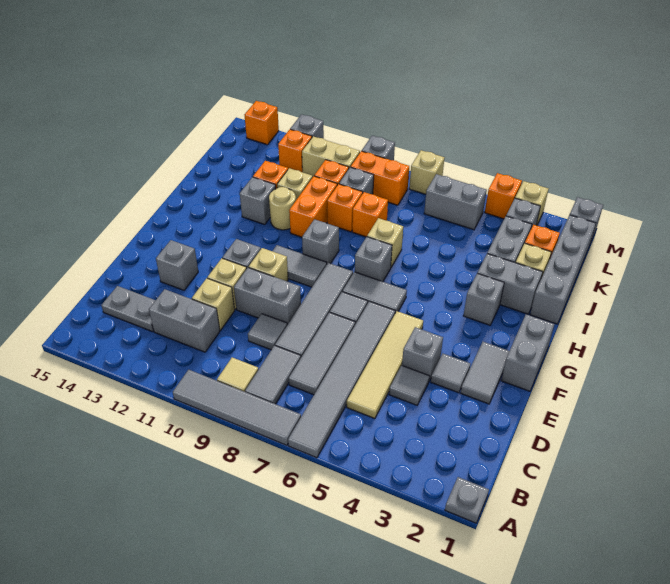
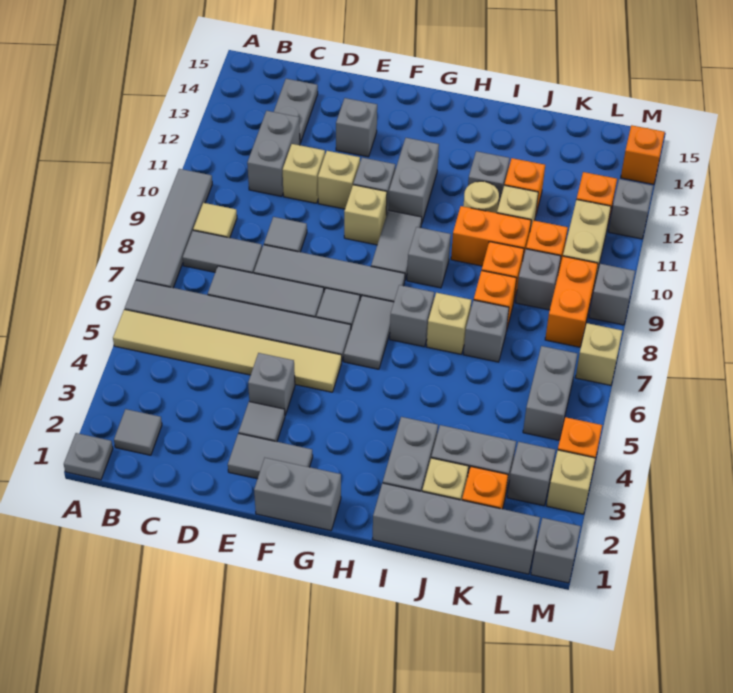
tan 1x4 tile [347,311,423,419] -> tan 1x6 tile [113,309,342,392]
grey 1x1 tile [389,366,429,405] -> grey 1x1 tile moved to [114,409,162,455]
grey 1x2 brick [234,268,301,325] -> grey 1x2 brick moved to [388,138,439,224]
grey 1x1 brick [464,273,504,325] -> grey 1x1 brick moved to [463,300,509,362]

